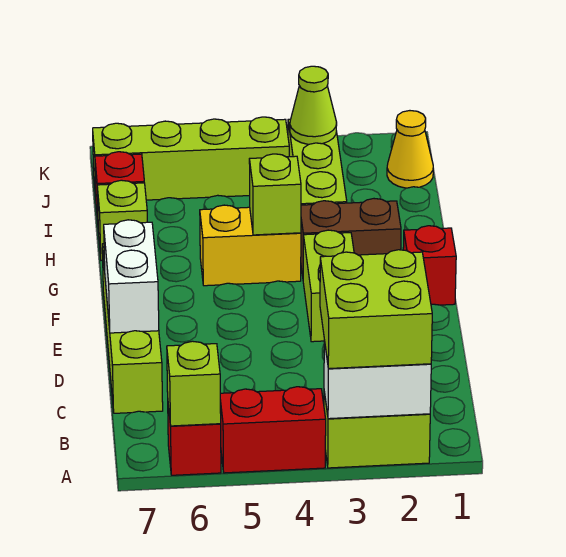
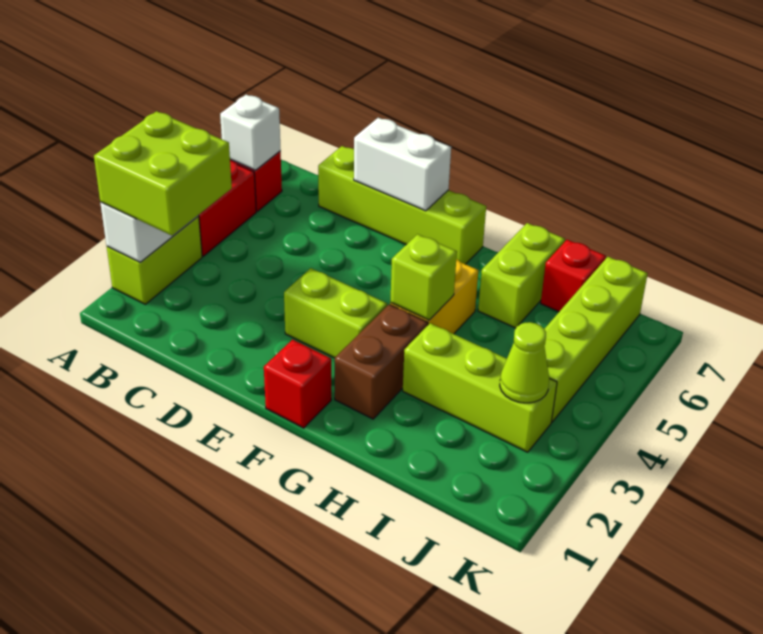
lime 1x1 brick [167,341,221,426] -> white 1x1 brick [220,95,281,170]
lime 1x1 brick [97,180,147,260] -> lime 1x2 brick [478,223,565,328]
yellow 1x1 cone [387,111,433,188] -> none

